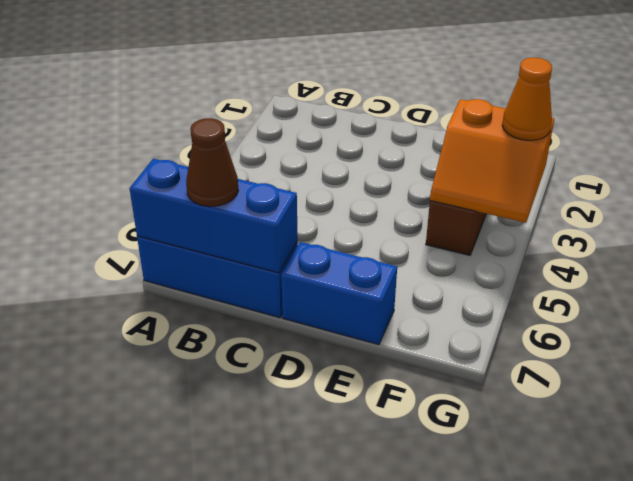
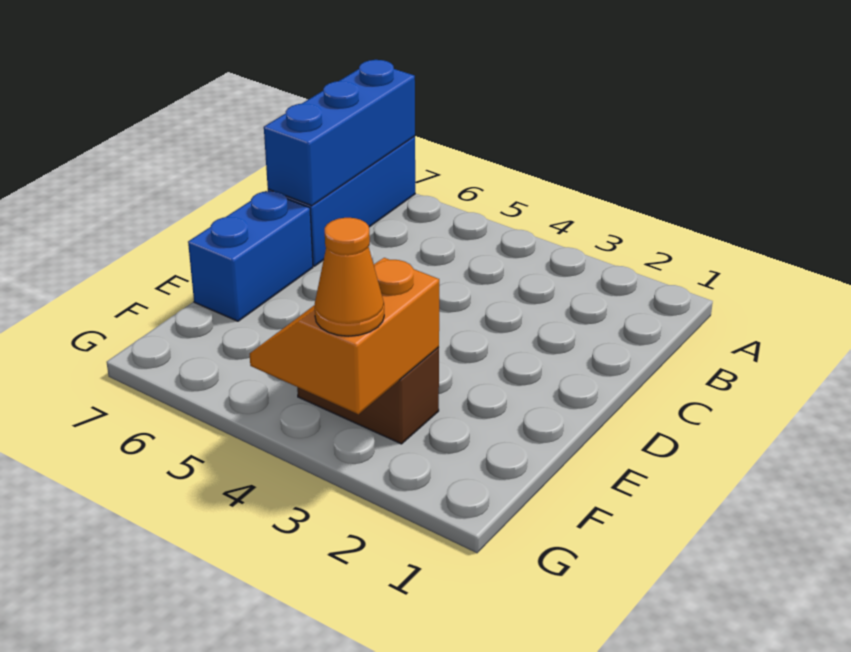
brown 1x1 cone [186,118,239,207] -> none

